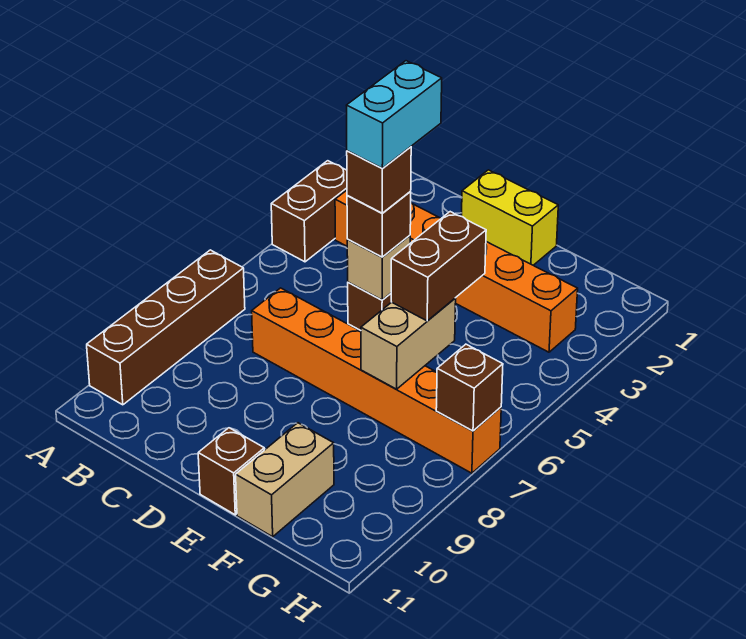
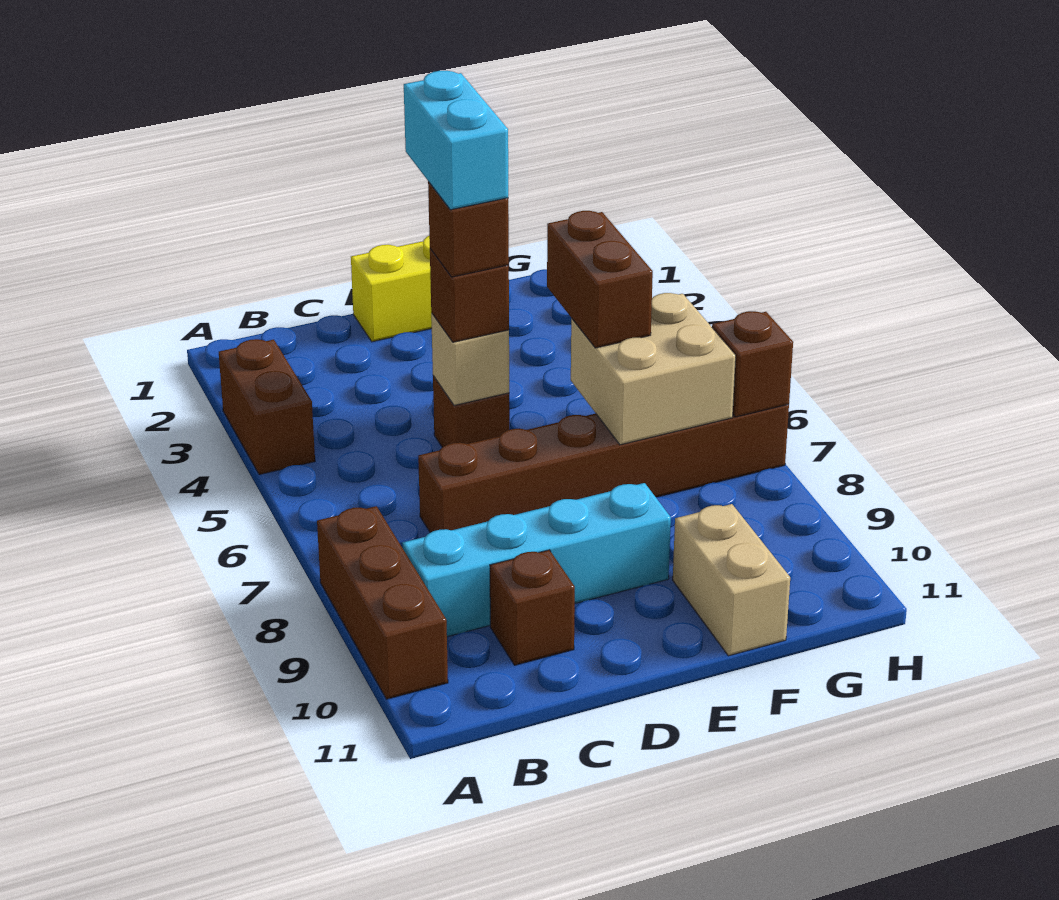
brown 1x4 brick [87,250,245,405] -> brown 1x3 brick [317,506,448,699]
orange 1x6 brick [335,190,578,352] -> none
none -> cyan 1x4 brick [402,483,671,637]
orange 1x6 brick [252,288,501,473] -> brown 1x6 brick [418,404,789,533]
brown 1x1 brick [198,428,264,515] -> brown 1x1 brick moved to [490,550,575,665]
tan 1x2 brick [361,298,456,389] -> tan 2x2 brick [571,293,736,445]

